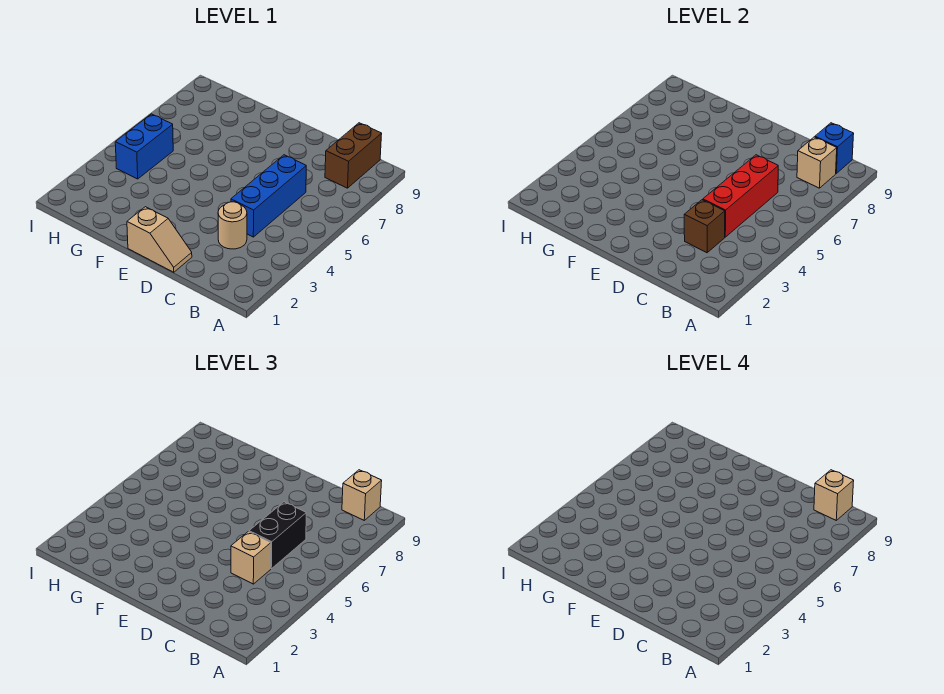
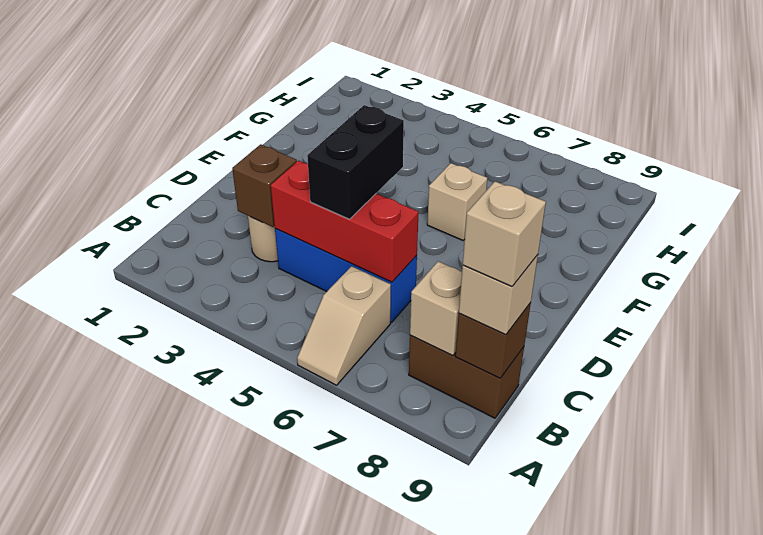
blue 1x1 brick [815,123,854,173] -> brown 1x1 brick [455,303,531,378]
tan 1x1 brick [231,532,271,584] -> tan 1x1 brick moved to [427,163,487,240]
black 1x2 brick [249,502,306,569] -> black 1x2 brick turned to [307,105,404,219]
tan 1x2 slope [127,207,192,272] -> tan 1x2 slope moved to [297,266,391,385]
blue 1x2 brick [115,114,173,179] -> none

